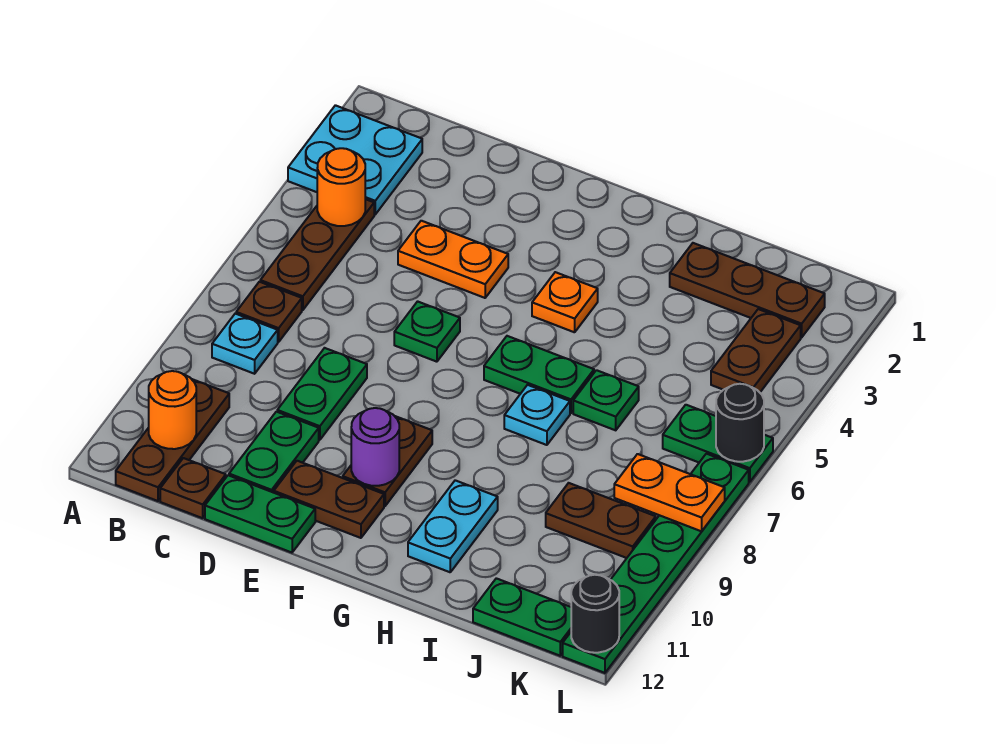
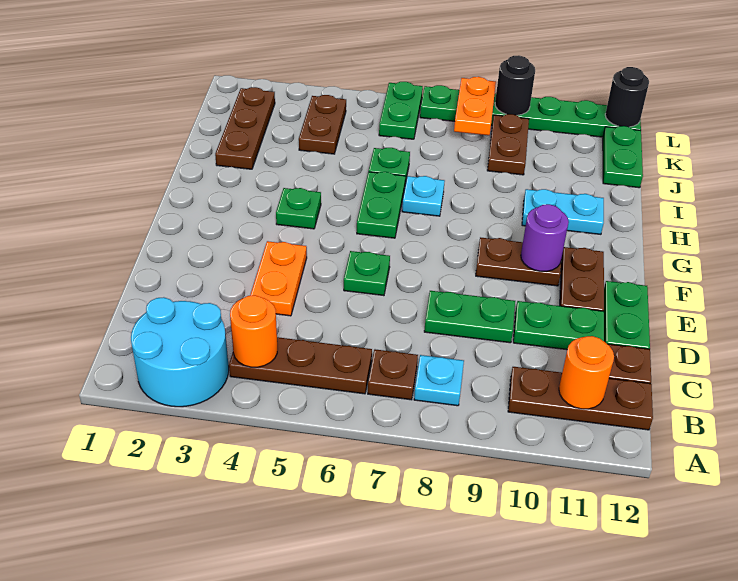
cyan 2x2 plate [288,105,422,214] -> cyan 2x2 round brick [131,297,229,407]
orange 1x1 plate [532,272,598,332] -> green 1x1 plate [276,188,321,229]
brown 1x2 plate [711,309,801,392] -> brown 1x2 plate turned to [299,95,346,154]
black 1x1 round brick [716,384,764,462] -> black 1x1 round brick moved to [495,55,535,115]

